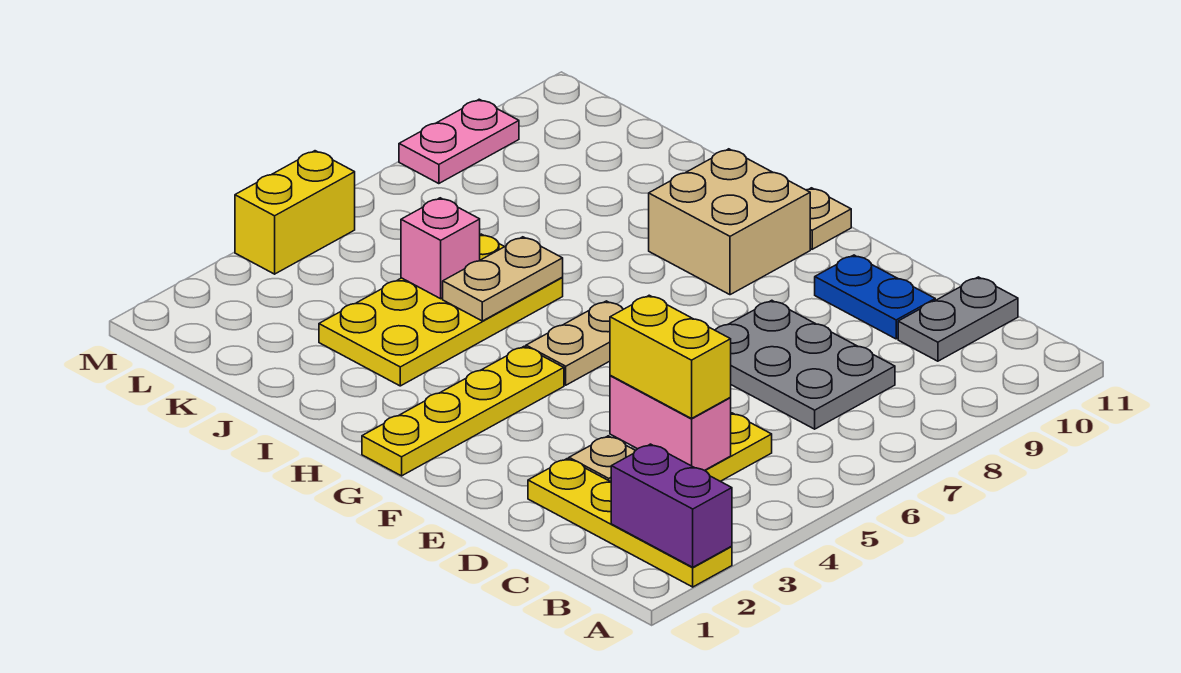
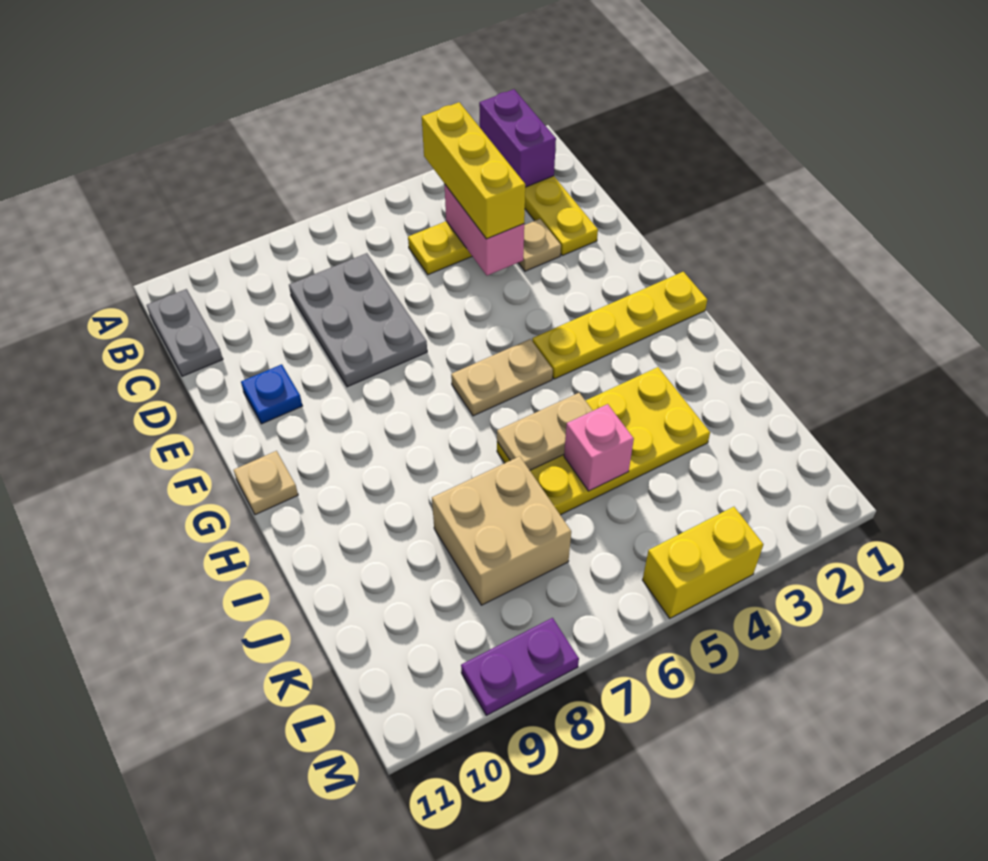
yellow 1x2 brick [610,295,731,419] -> yellow 1x3 brick [422,102,525,239]
grey 1x2 plate [898,277,1018,361] -> grey 1x2 plate turned to [147,289,223,376]
blue 1x2 plate [815,255,935,339] -> blue 1x1 plate [241,364,302,424]
tan 2x2 brick [649,149,810,295] -> tan 2x2 brick moved to [432,456,571,605]
pink 1x2 plate [399,99,519,184] -> purple 1x2 plate [461,618,579,715]

